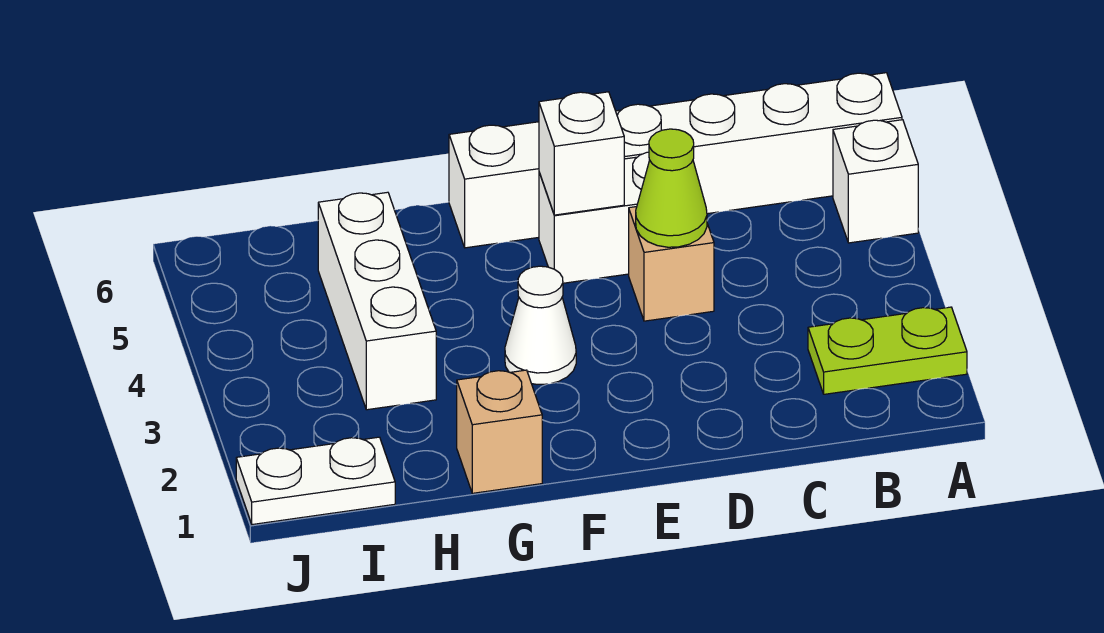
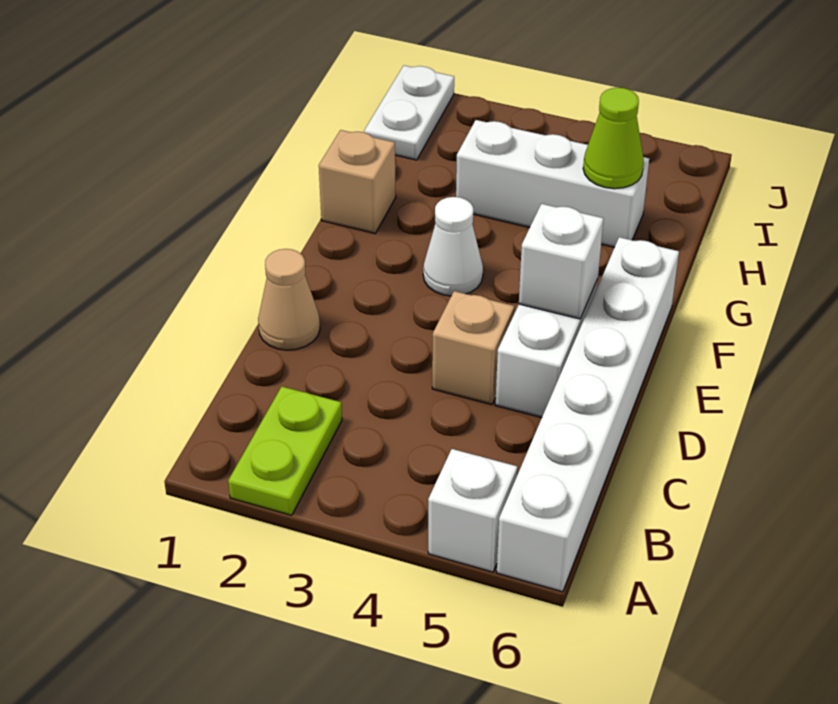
none -> tan 1x1 cone [258,249,320,350]
lime 1x1 cone [636,129,707,247] -> lime 1x1 cone moved to [583,88,644,189]

